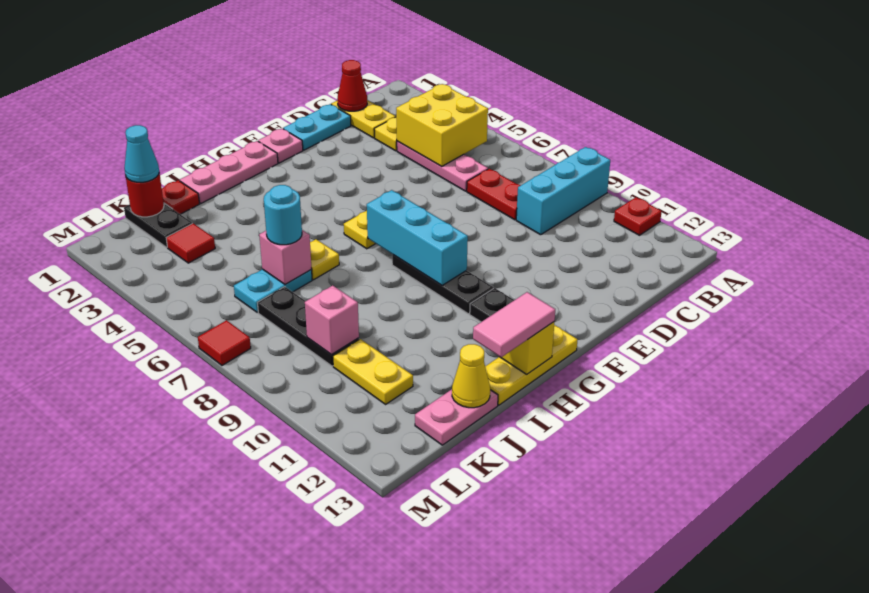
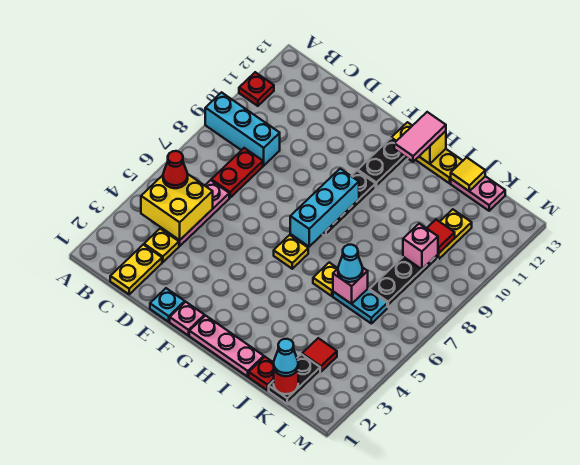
red 1x1 cone [337,60,367,111] -> red 1x1 cone moved to [163,151,188,188]
cyan 1x2 plate [283,104,351,150] -> cyan 1x1 plate [150,288,185,322]
pink 1x2 tile [473,292,555,357] -> pink 1x2 tile turned to [394,112,446,162]
cyan 1x1 round brick [264,185,302,245] -> cyan 1x1 cone [338,245,363,282]
yellow 1x1 cone [452,344,490,408] -> yellow 1x1 tile [451,157,485,191]
red 1x1 tile [198,320,251,365] -> red 1x1 tile moved to [427,220,455,253]

